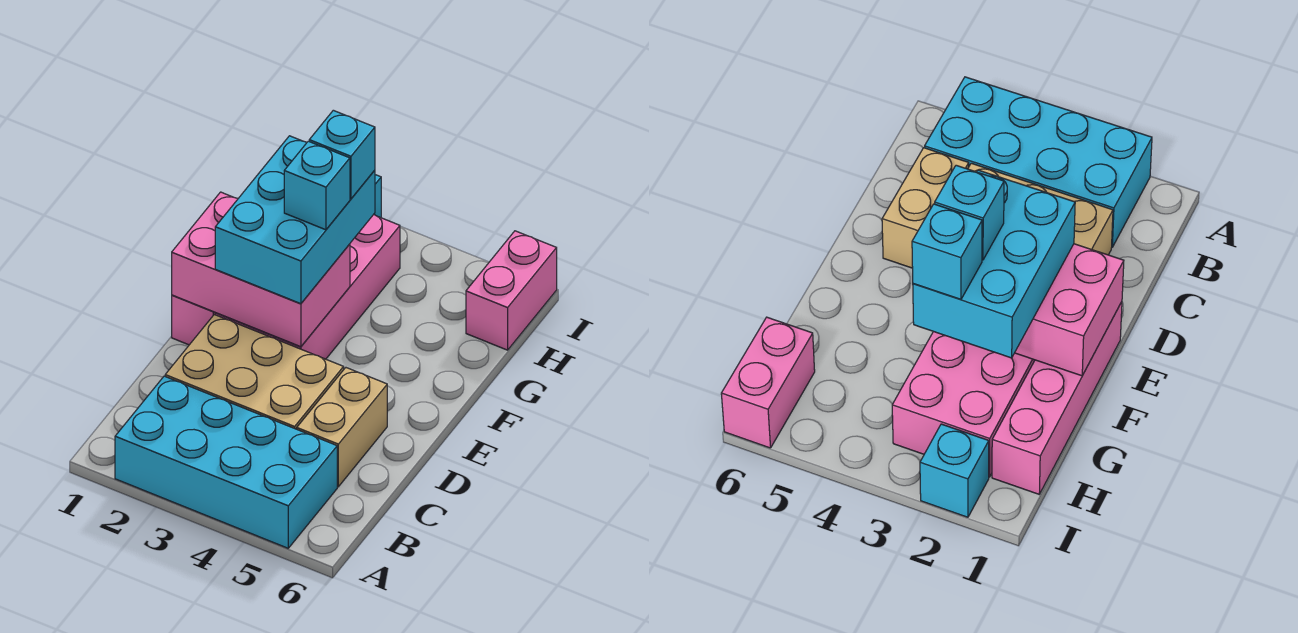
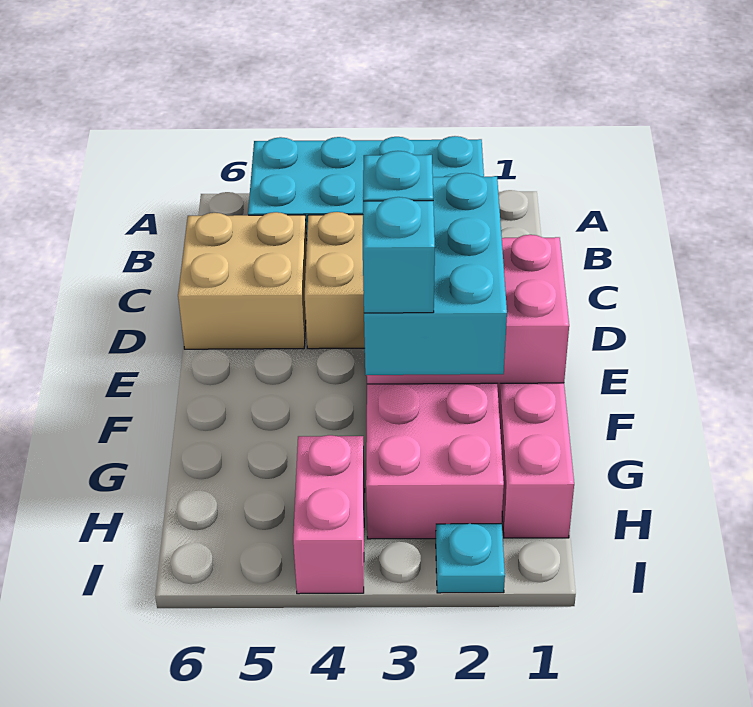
tan 1x2 brick [297,368,387,487] -> tan 2x2 brick [178,212,307,349]
pink 1x2 brick [466,231,557,350] -> pink 1x2 brick moved to [293,435,365,594]
cyan 1x1 brick [920,424,989,517] -> cyan 1x1 plate [436,524,505,593]

